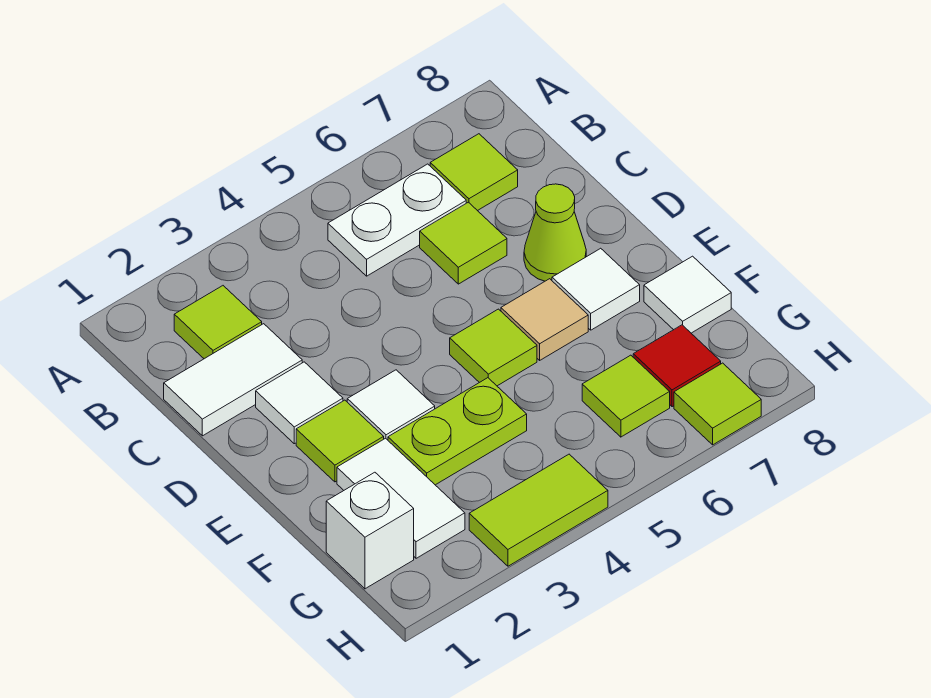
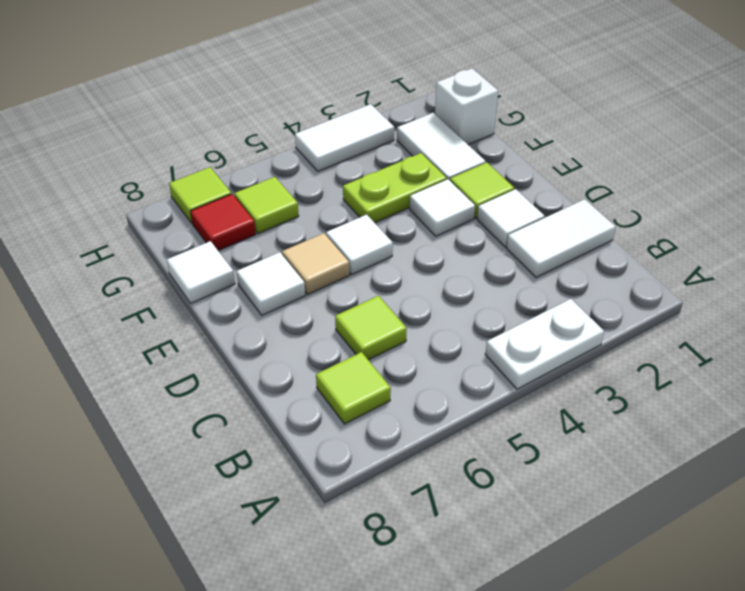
lime 1x1 tile [174,286,262,359] -> none
white 1x2 plate [328,164,466,276] -> white 1x2 plate moved to [485,299,604,389]
lime 1x1 cone [524,184,586,281] -> none
lime 1x1 tile [450,309,537,386] -> white 1x1 tile [326,215,393,274]
lime 1x2 tile [469,454,608,566] -> white 1x2 tile [295,104,394,171]

